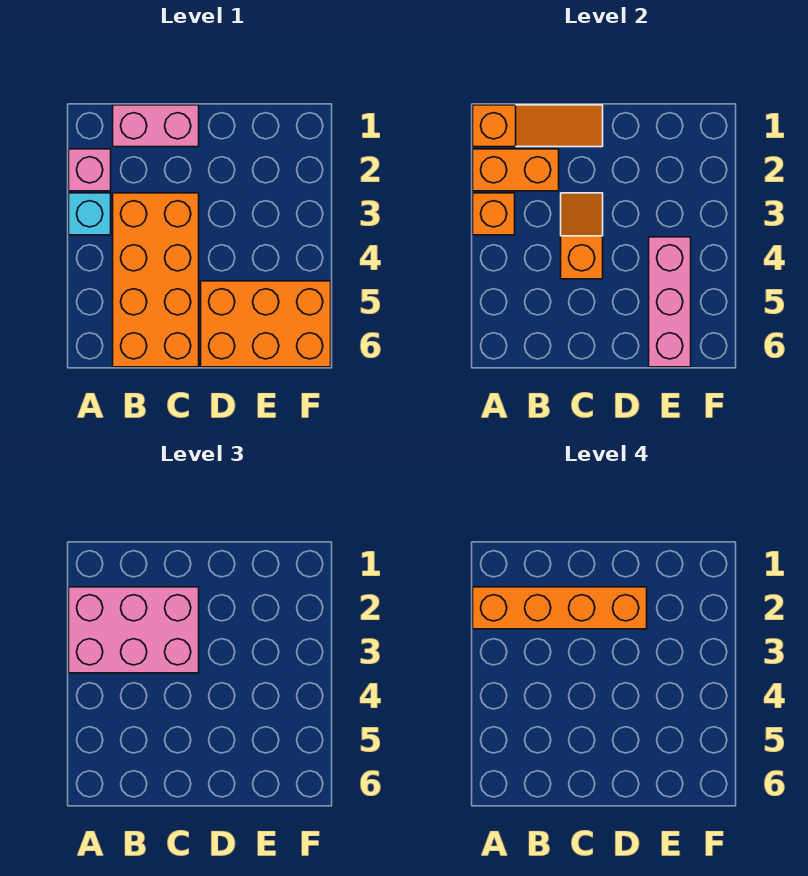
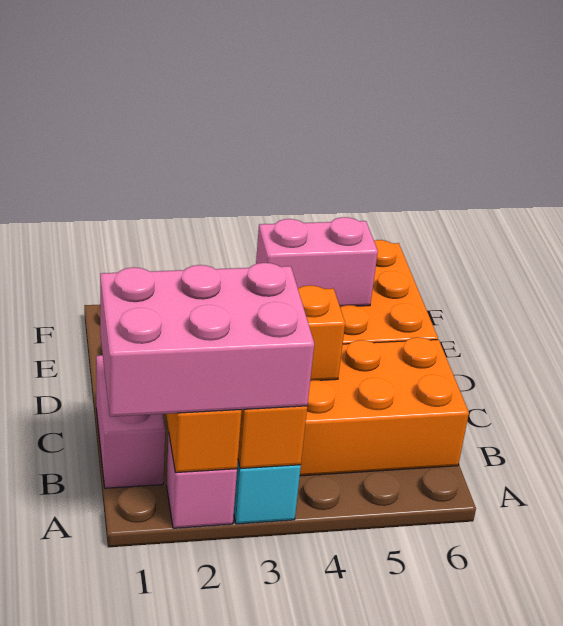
orange 1x3 slope [473,105,603,147] -> none
pink 2x3 brick [69,587,199,673] -> pink 2x3 brick turned to [100,263,314,417]
orange 1x4 brick [473,587,647,629] -> none
pink 1x3 brick [649,237,691,367] -> pink 1x2 brick [256,217,378,307]

